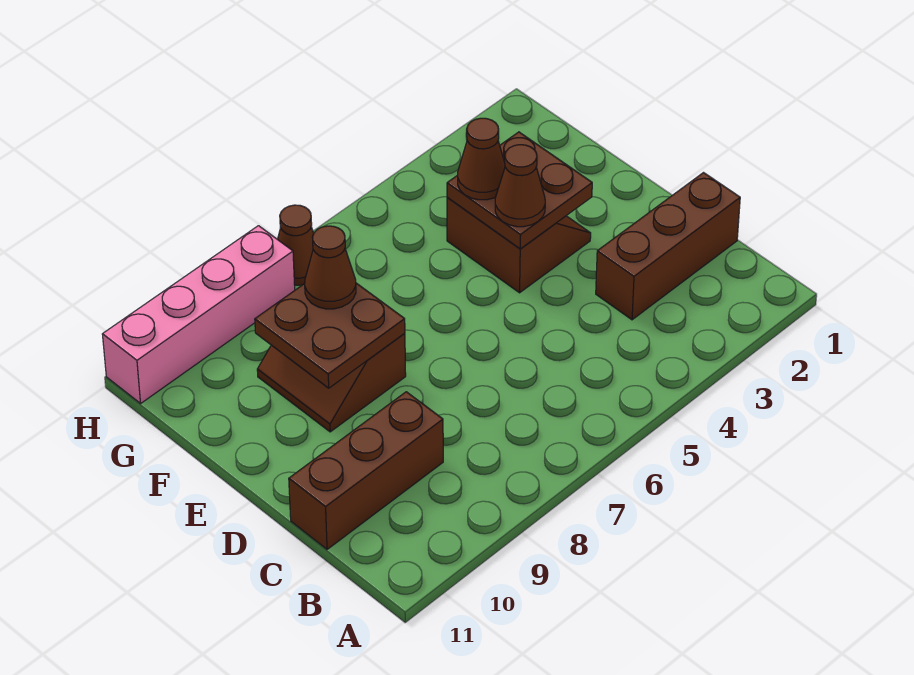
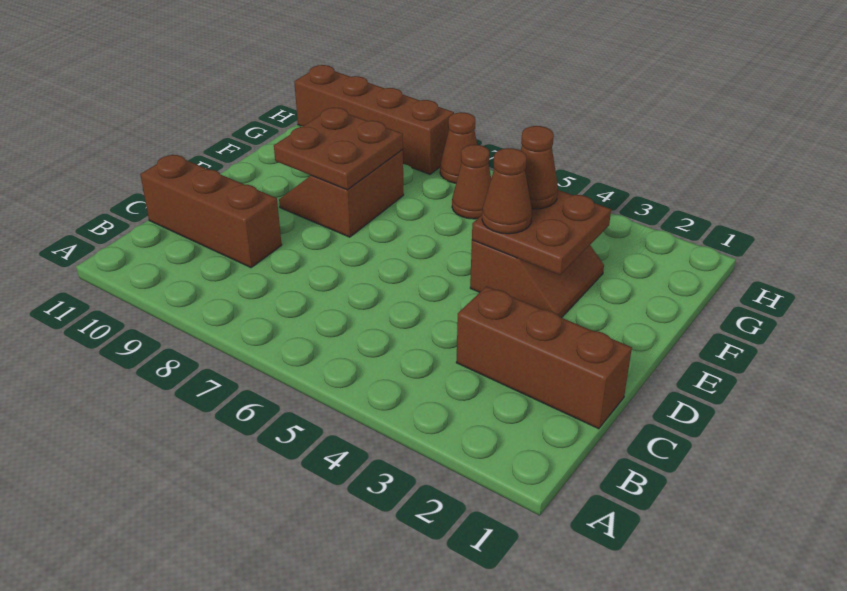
brown 1x1 cone [305,226,356,309] -> brown 1x1 cone moved to [452,145,491,219]
pink 1x4 brick [102,226,295,403] -> brown 1x4 brick [294,65,454,174]

